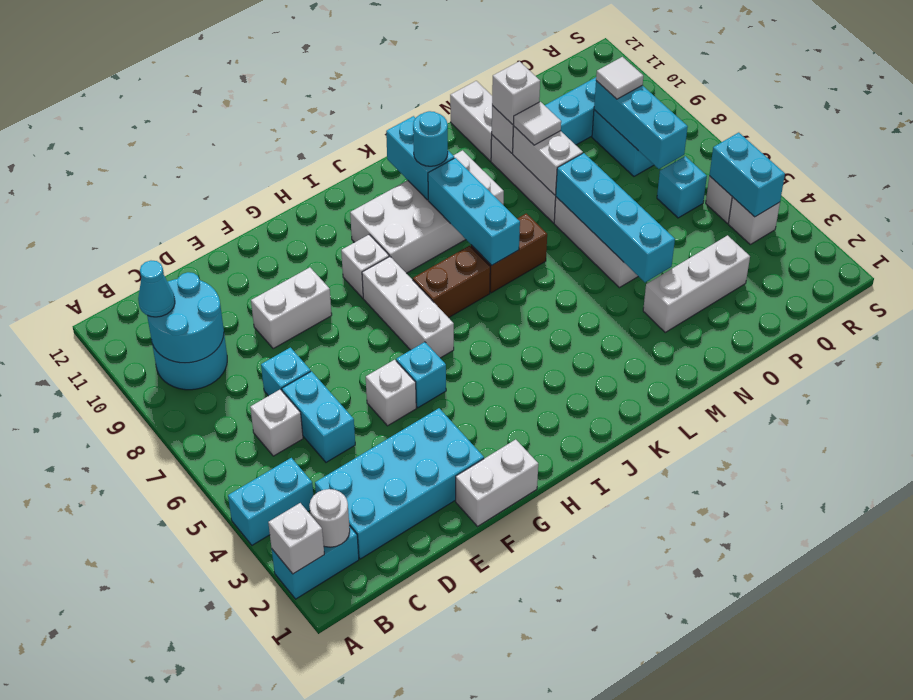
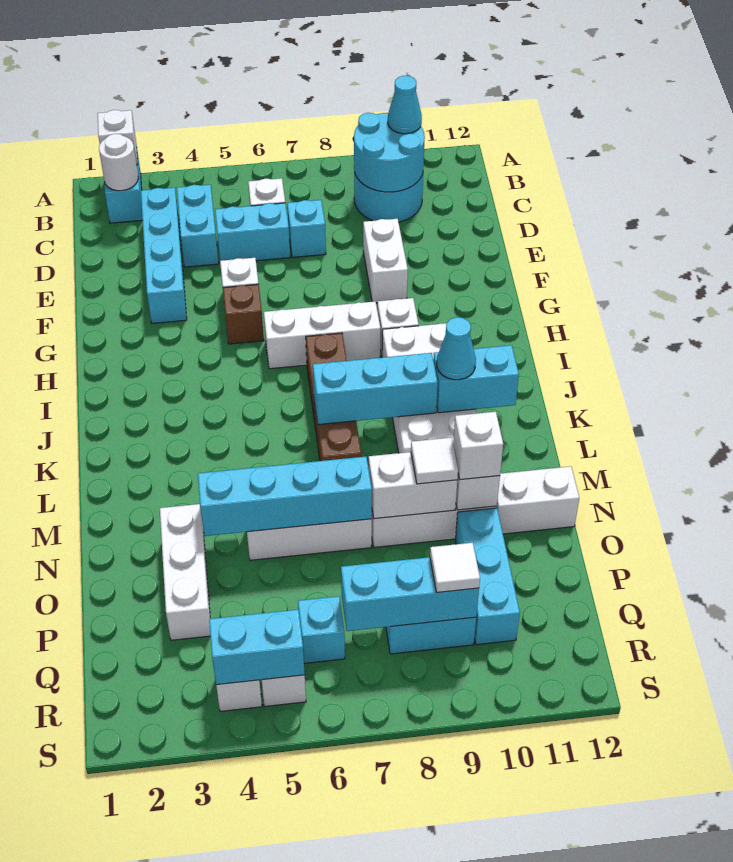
cyan 1x2 brick [228,458,313,545] -> cyan 1x2 brick moved to [177,185,219,267]
cyan 2x4 brick [315,408,484,559] -> cyan 1x4 brick [141,188,187,323]
white 1x2 brick [456,439,538,526] -> none
cyan 1x1 brick [396,342,446,408] -> brown 1x1 brick [223,284,264,344]
cyan 1x1 round brick [413,111,448,166] -> cyan 1x1 cone [437,317,476,380]

